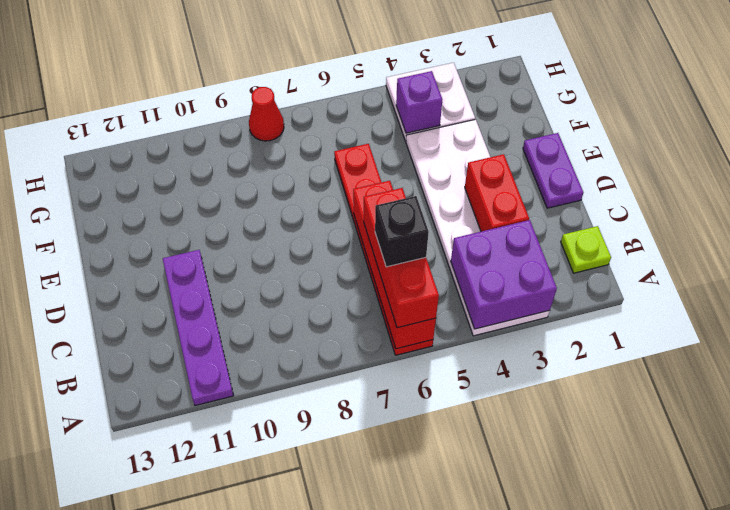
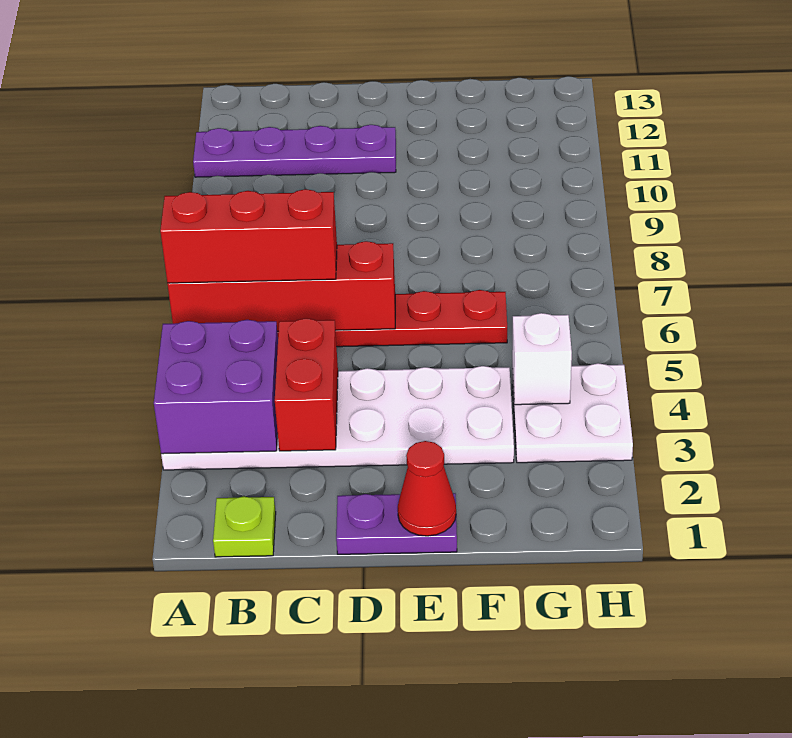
black 1x1 brick [375,196,429,267] -> none
red 1x2 brick [465,154,529,232] -> red 1x2 brick turned to [275,318,338,451]
purple 1x1 brick [396,71,442,133] -> white 1x1 brick [512,313,572,405]
red 1x1 cone [249,87,284,141] -> red 1x1 cone moved to [398,441,456,536]

